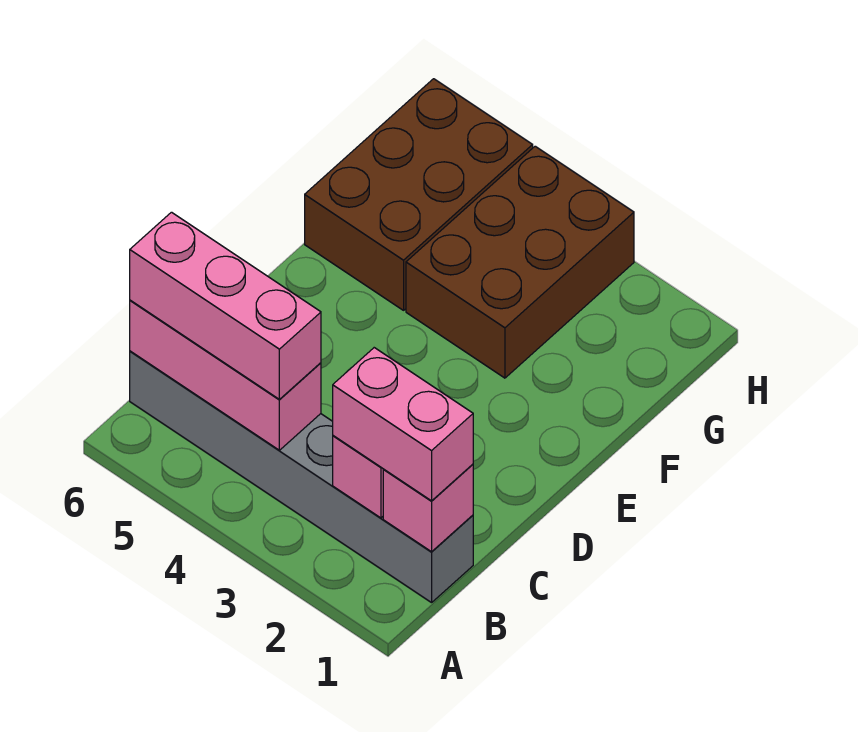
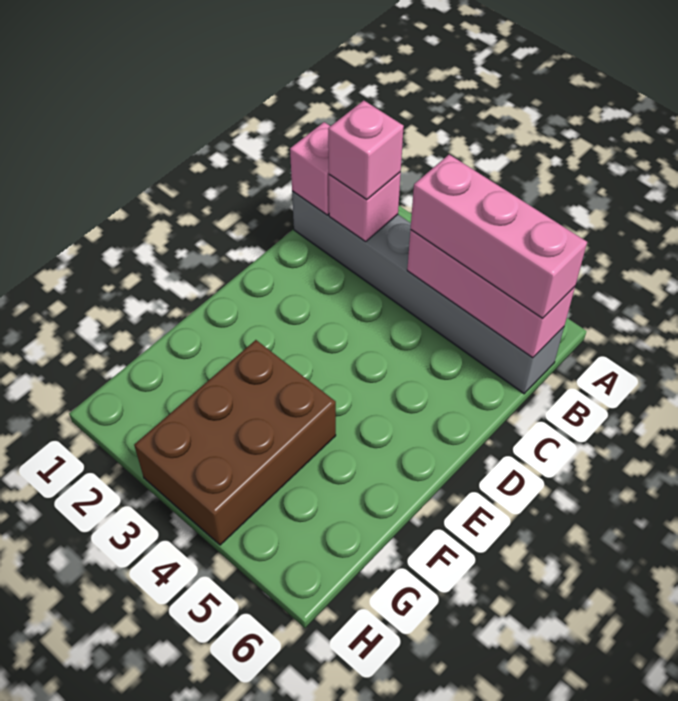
pink 1x2 brick [333,348,473,501] -> pink 1x1 brick [328,100,404,200]
brown 2x3 brick [305,79,533,310] -> none

